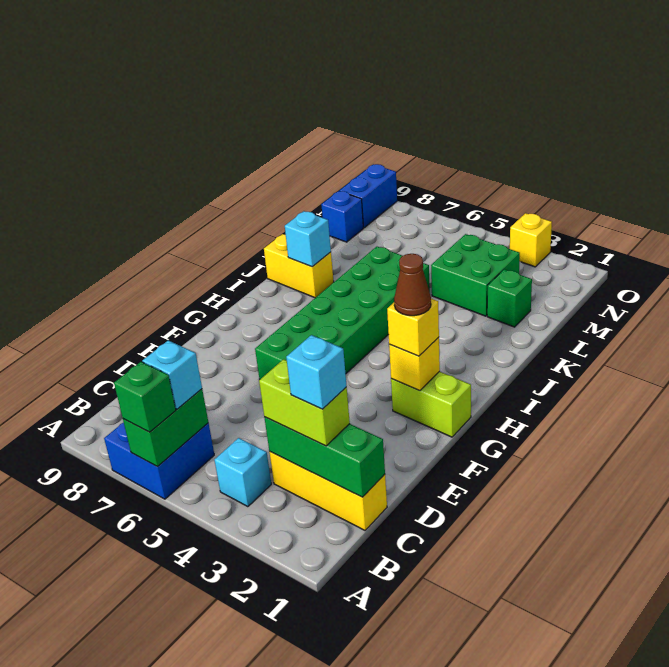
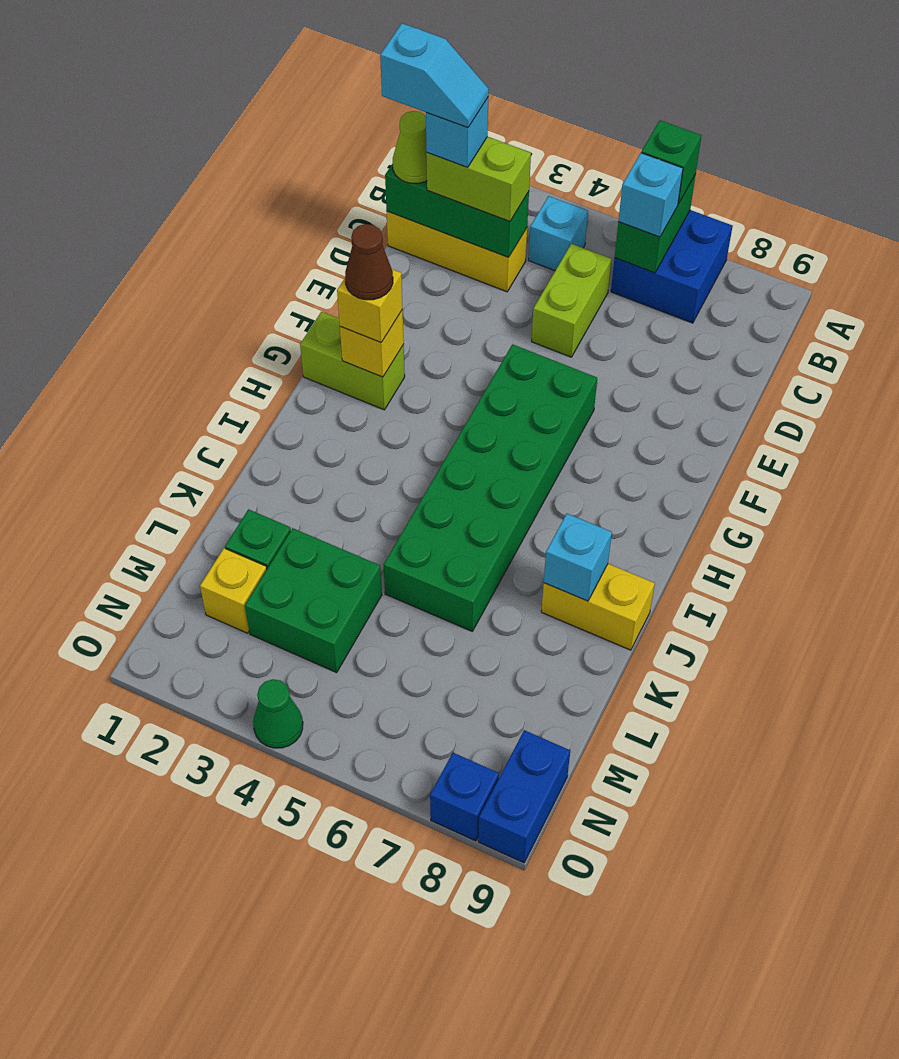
none -> lime 1x1 cone [393,111,427,183]
none -> cyan 1x2 slope [380,23,489,128]
none -> lime 1x2 brick [531,244,611,357]
blue 1x1 brick [321,191,363,242] -> blue 1x1 brick moved to [430,753,499,841]
yellow 1x1 brick [510,213,552,267] -> yellow 1x1 brick moved to [200,548,267,633]
none -> green 1x1 cone [253,679,303,748]

